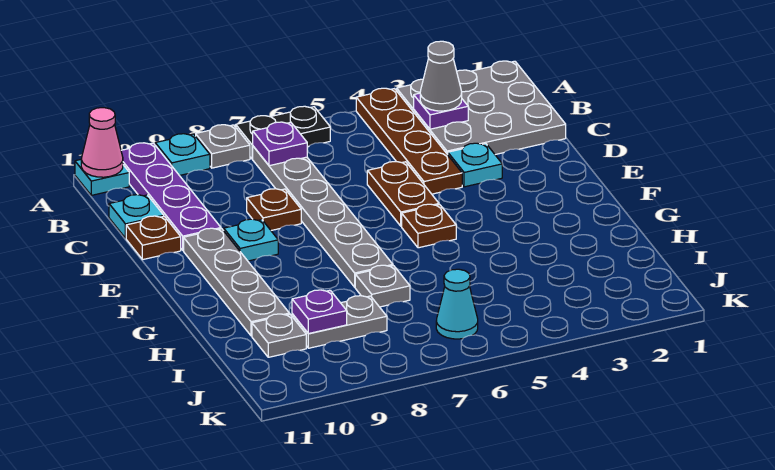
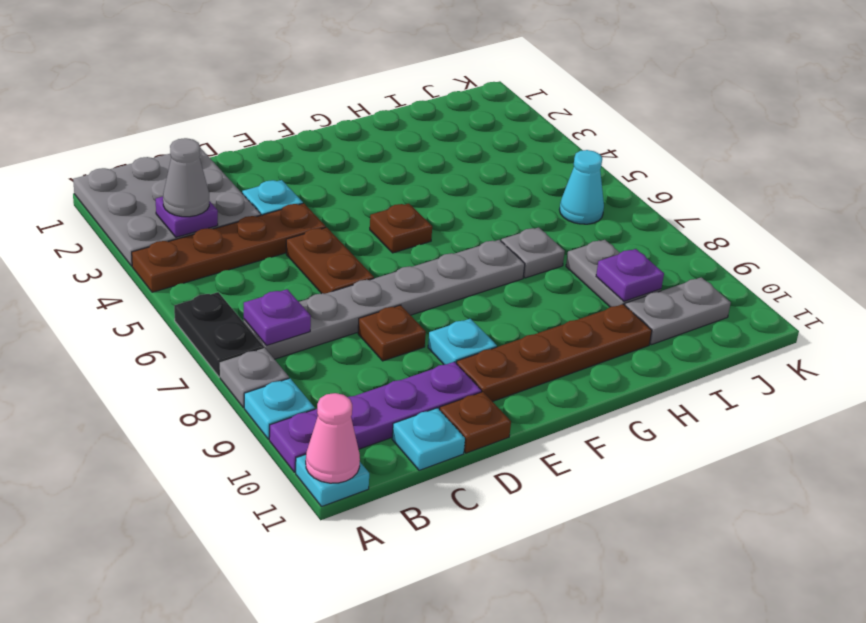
brown 1x2 plate [367,162,439,226] -> brown 1x2 plate turned to [286,227,374,294]
grey 1x4 plate [184,228,289,336] -> brown 1x4 plate [456,304,652,402]
grey 1x1 plate [252,314,306,357] -> grey 1x2 plate [625,277,731,345]

